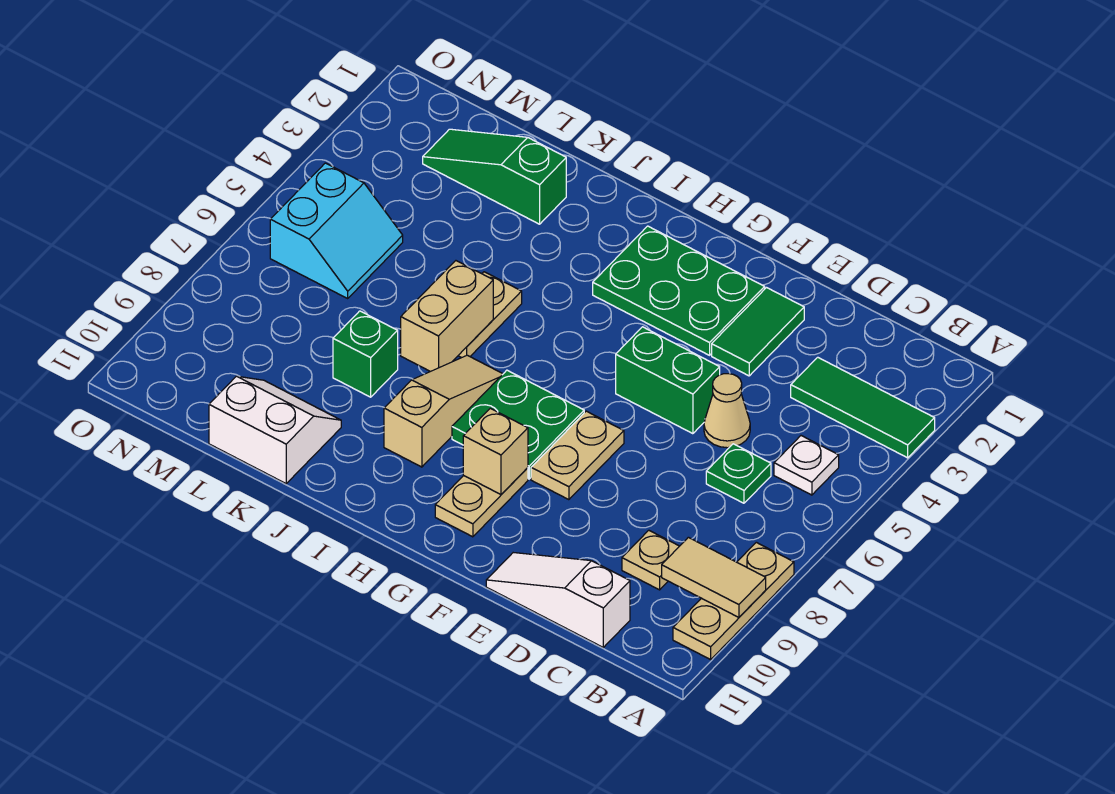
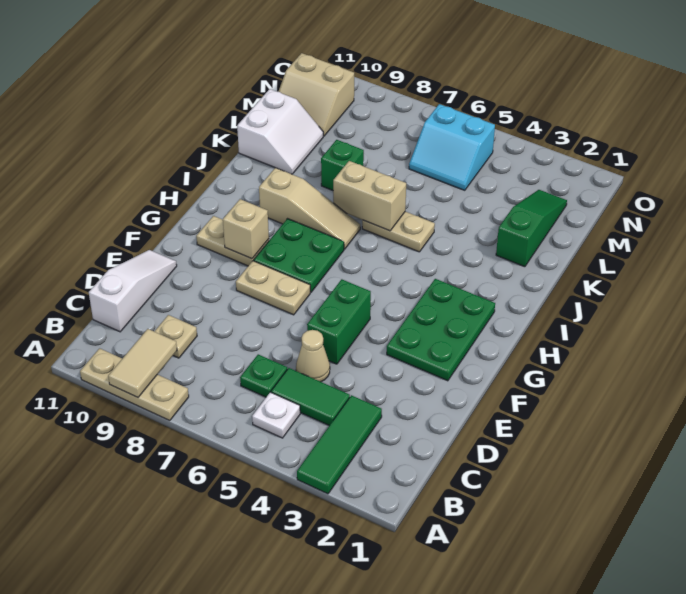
green 1x2 tile [712,288,804,376] -> green 1x2 tile moved to [271,368,350,426]
none -> tan 2x2 slope [278,53,354,136]

